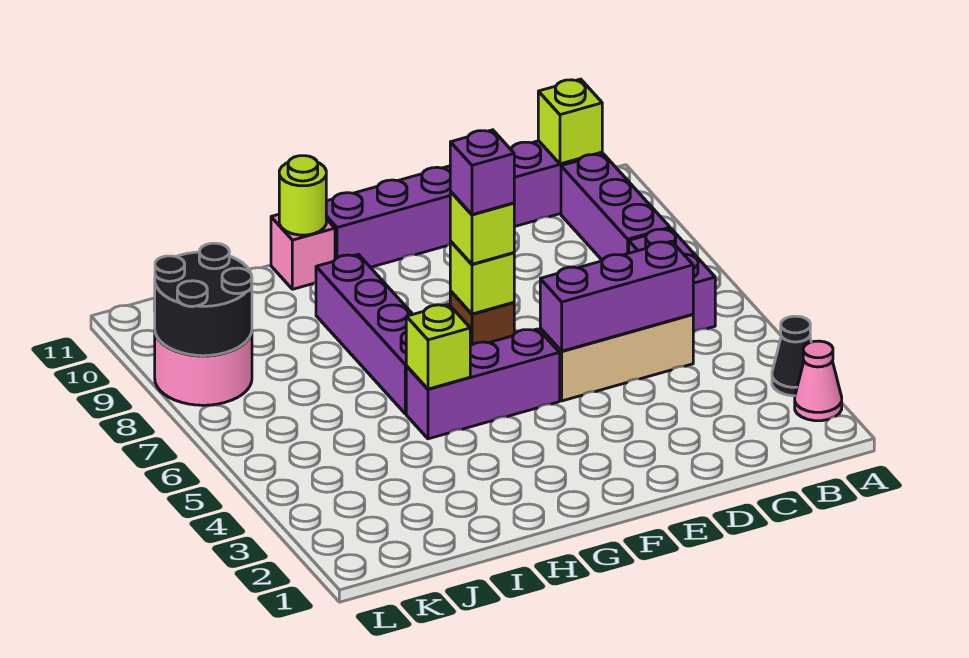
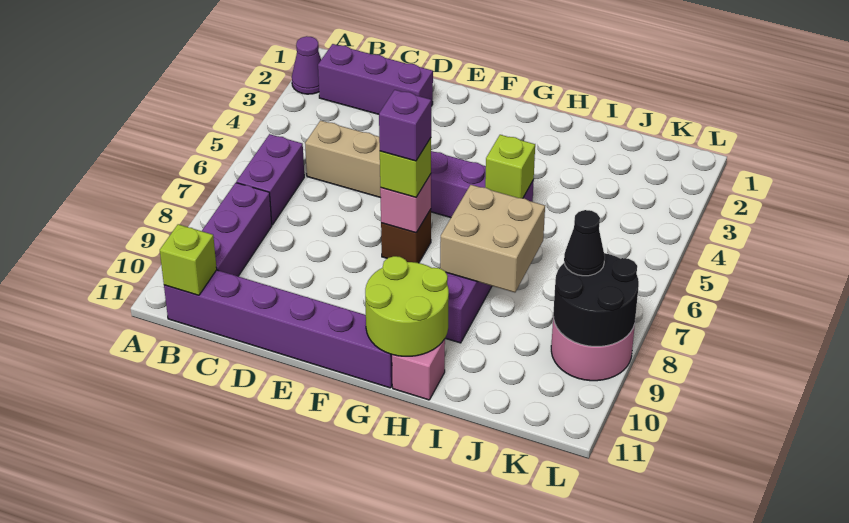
pink 1x1 cone [795,341,842,421] -> purple 1x1 cone [292,36,321,94]
black 1x1 cone [772,316,811,396] -> black 1x1 cone moved to [564,210,605,276]
purple 1x3 brick [540,241,693,351] -> purple 1x3 brick moved to [318,44,433,114]
lime 1x1 brick [450,242,514,314] -> pink 1x1 brick [380,174,431,233]
none -> tan 2x2 brick [440,185,545,292]
lime 1x1 round brick [279,156,326,235] -> lime 2x2 round brick [365,256,449,356]

